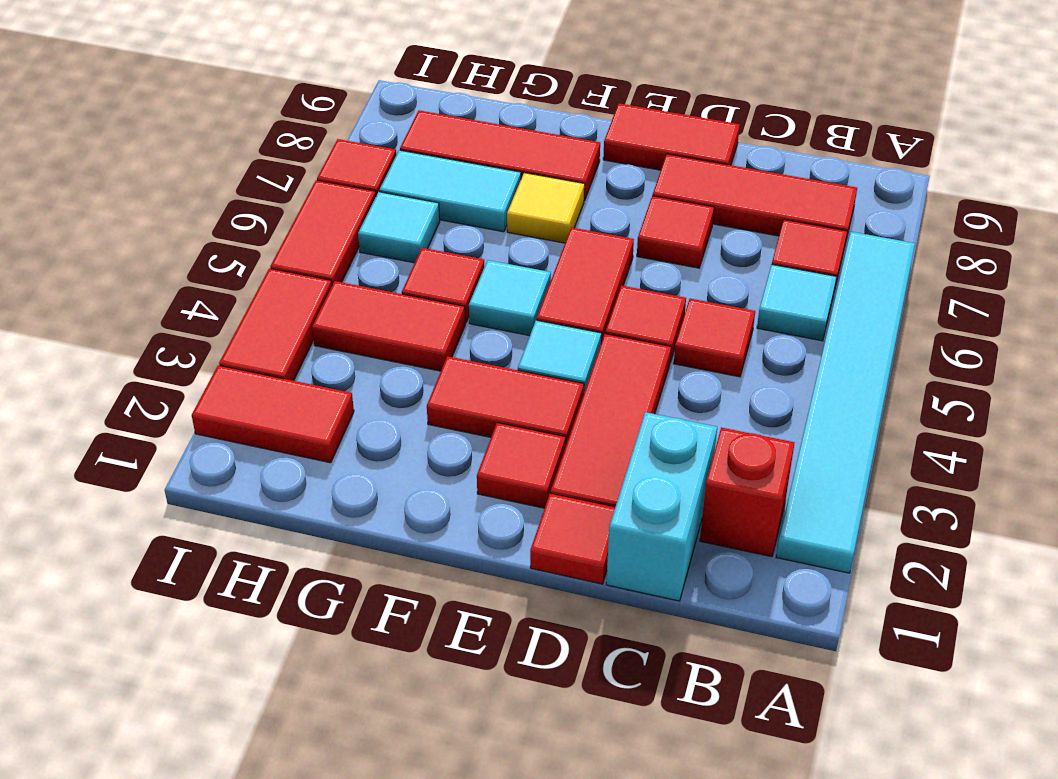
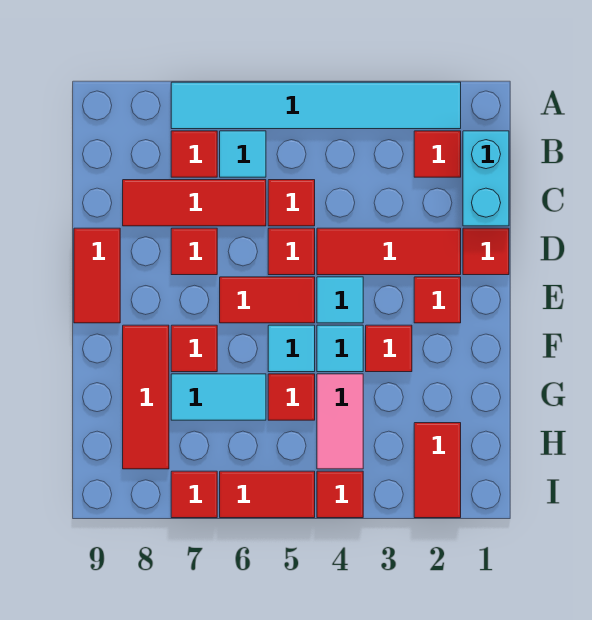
red 1x1 brick [700,428,795,557] -> red 1x1 tile [414,131,461,177]
red 1x3 tile [653,154,857,244] -> red 1x3 tile turned to [123,180,266,226]
cyan 1x2 brick [606,412,717,601] -> cyan 1x2 brick turned to [463,131,509,226]
red 1x2 tile [427,356,584,447] -> red 1x1 tile [366,325,412,372]
yellow 1x1 tile [507,173,585,243] -> red 1x1 tile [171,325,217,372]
red 1x2 tile [312,281,465,371] -> pink 1x2 tile [317,374,363,469]
cyan 1x2 tile [379,150,521,232] -> cyan 1x2 tile turned to [171,374,266,420]
cyan 1x1 tile [358,192,440,263] -> cyan 1x1 tile moved to [317,325,363,372]
red 1x2 tile [219,268,332,381] -> red 1x1 tile [317,471,363,518]

